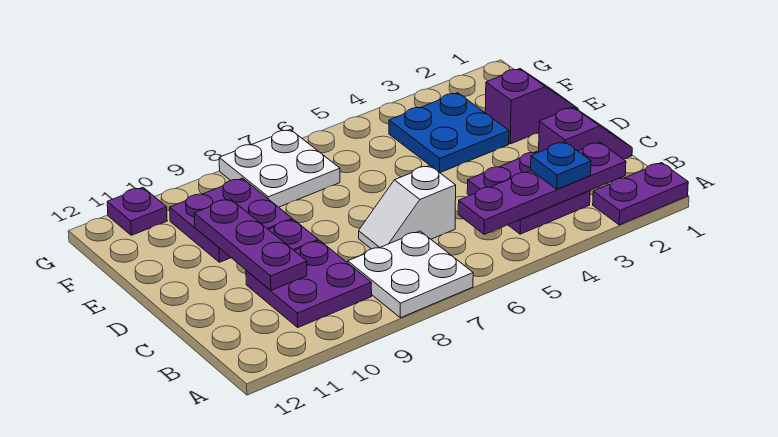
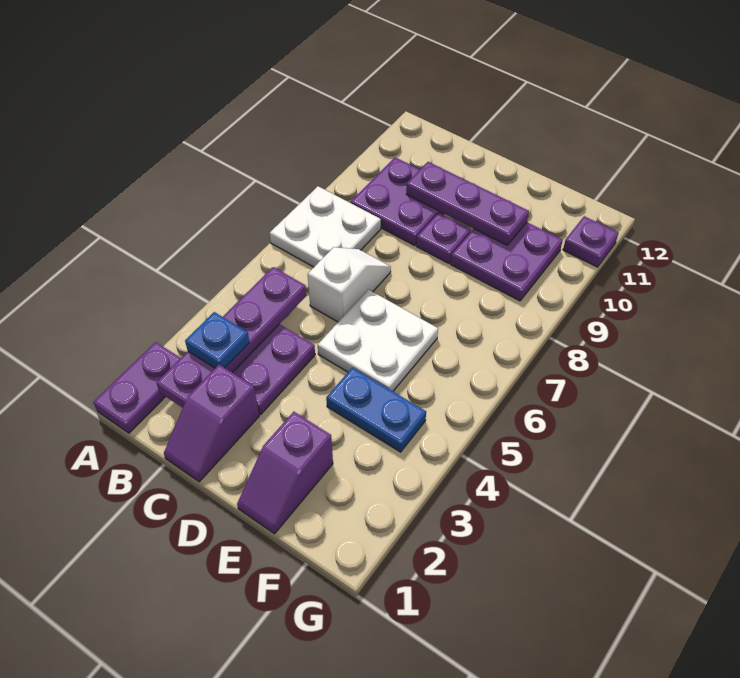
blue 2x2 plate [389,93,509,173] -> blue 1x2 plate [326,368,426,452]
white 2x2 plate [219,129,340,207] -> white 2x2 plate moved to [318,289,438,391]

